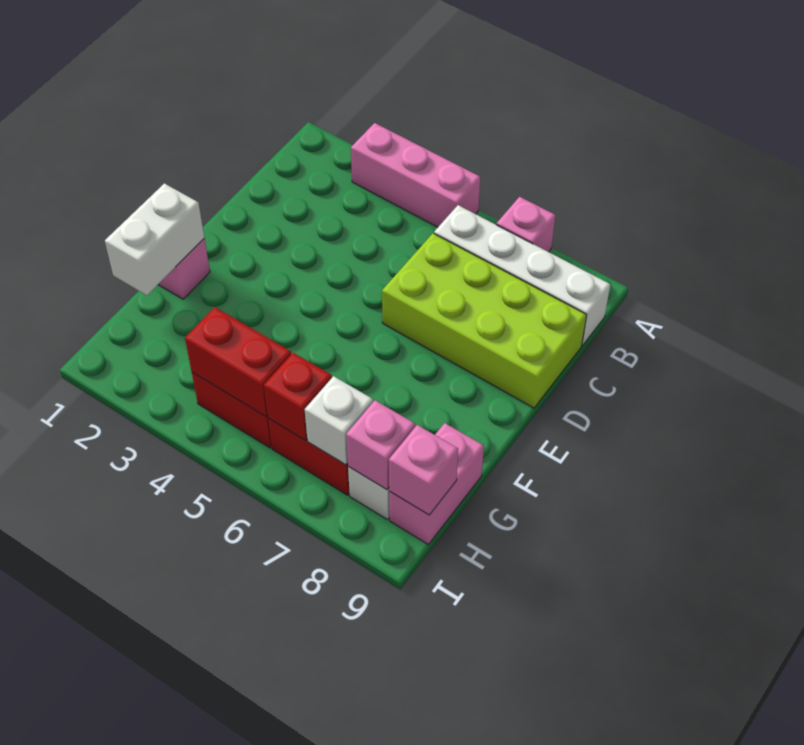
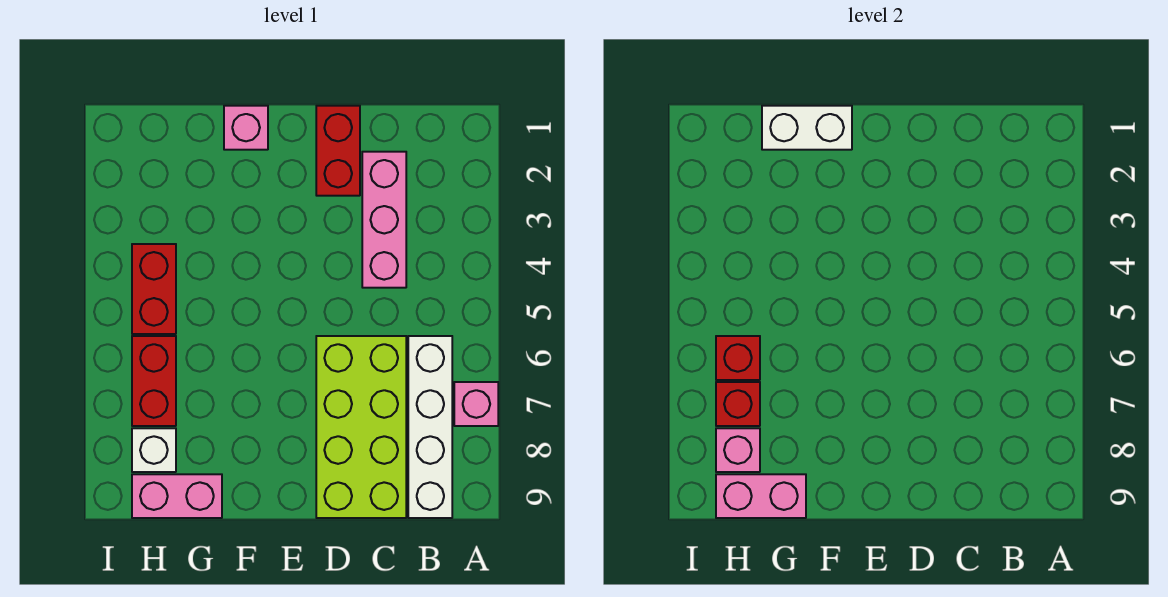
pink 1x3 brick [351,123,480,227] -> pink 1x3 brick moved to [362,152,406,288]
red 1x2 brick [185,307,291,417] -> red 1x2 brick moved to [316,106,360,196]
white 1x1 brick [305,376,373,465] -> red 1x1 brick [716,382,760,426]
pink 1x1 brick [389,425,458,515] -> pink 1x2 brick [716,474,806,518]

